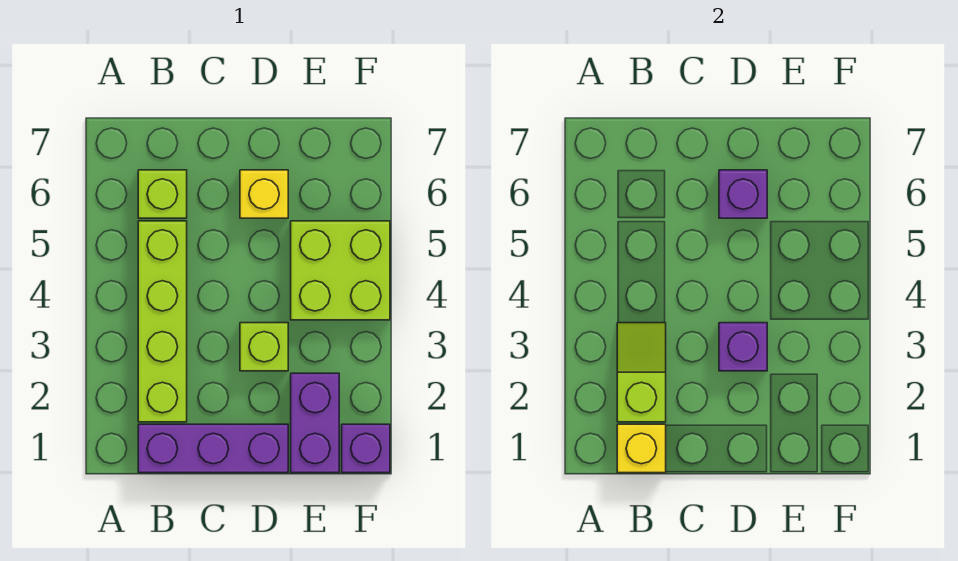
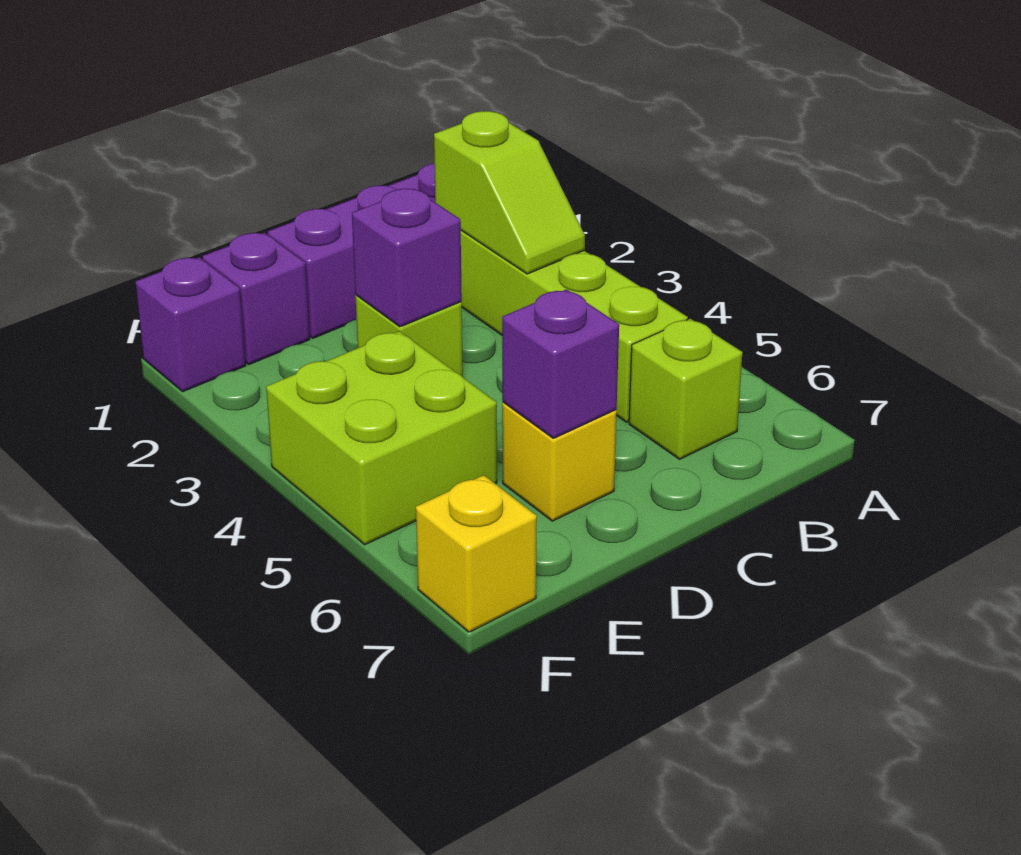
yellow 1x1 brick [617,424,666,473] -> yellow 1x1 brick moved to [416,475,537,632]
purple 1x2 brick [291,373,339,473] -> purple 1x1 brick [203,233,310,364]

